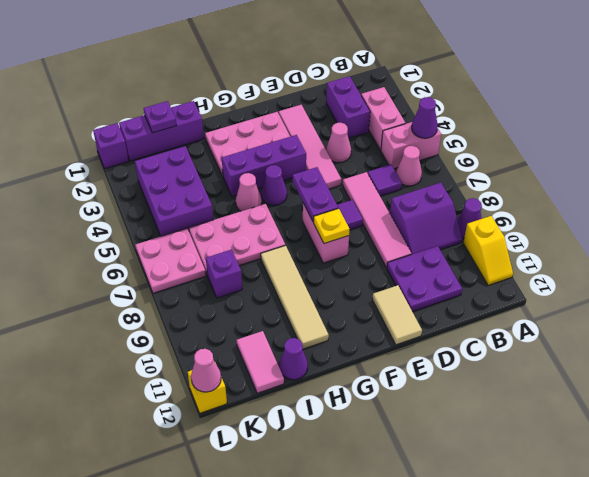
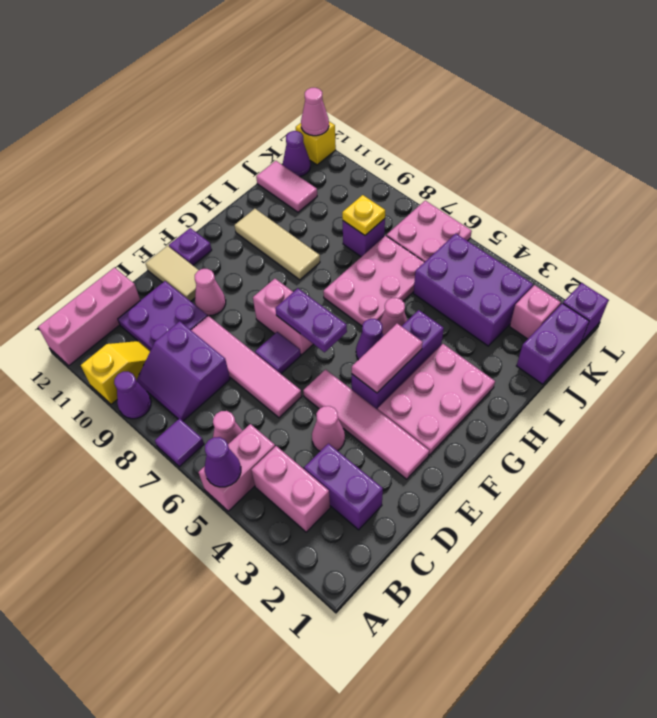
yellow 1x2 slope [463,216,513,285] -> yellow 1x2 slope turned to [81,341,150,404]
none -> pink 1x3 brick [38,268,140,365]
purple 2x2 slope [390,183,462,254] -> purple 2x2 slope turned to [137,321,230,421]
purple 1x1 tile [368,165,402,196] -> purple 1x1 tile moved to [155,418,204,467]
none -> pink 1x1 cone [195,269,226,316]
none -> pink 1x2 tile [352,324,423,393]
yellow 1x1 plate [314,208,350,243] -> yellow 1x1 plate moved to [342,195,385,235]
tan 1x4 tile [261,245,329,349] -> tan 1x3 tile [234,209,320,280]
purple 1x3 brick [119,101,204,161] -> purple 1x2 brick [517,303,589,384]
purple 1x1 cone [279,338,308,380] -> purple 1x1 cone moved to [283,131,310,177]
purple 1x1 plate [144,101,177,133] -> purple 1x1 plate moved to [169,228,212,265]
none -> pink 1x1 brick [510,285,561,339]

